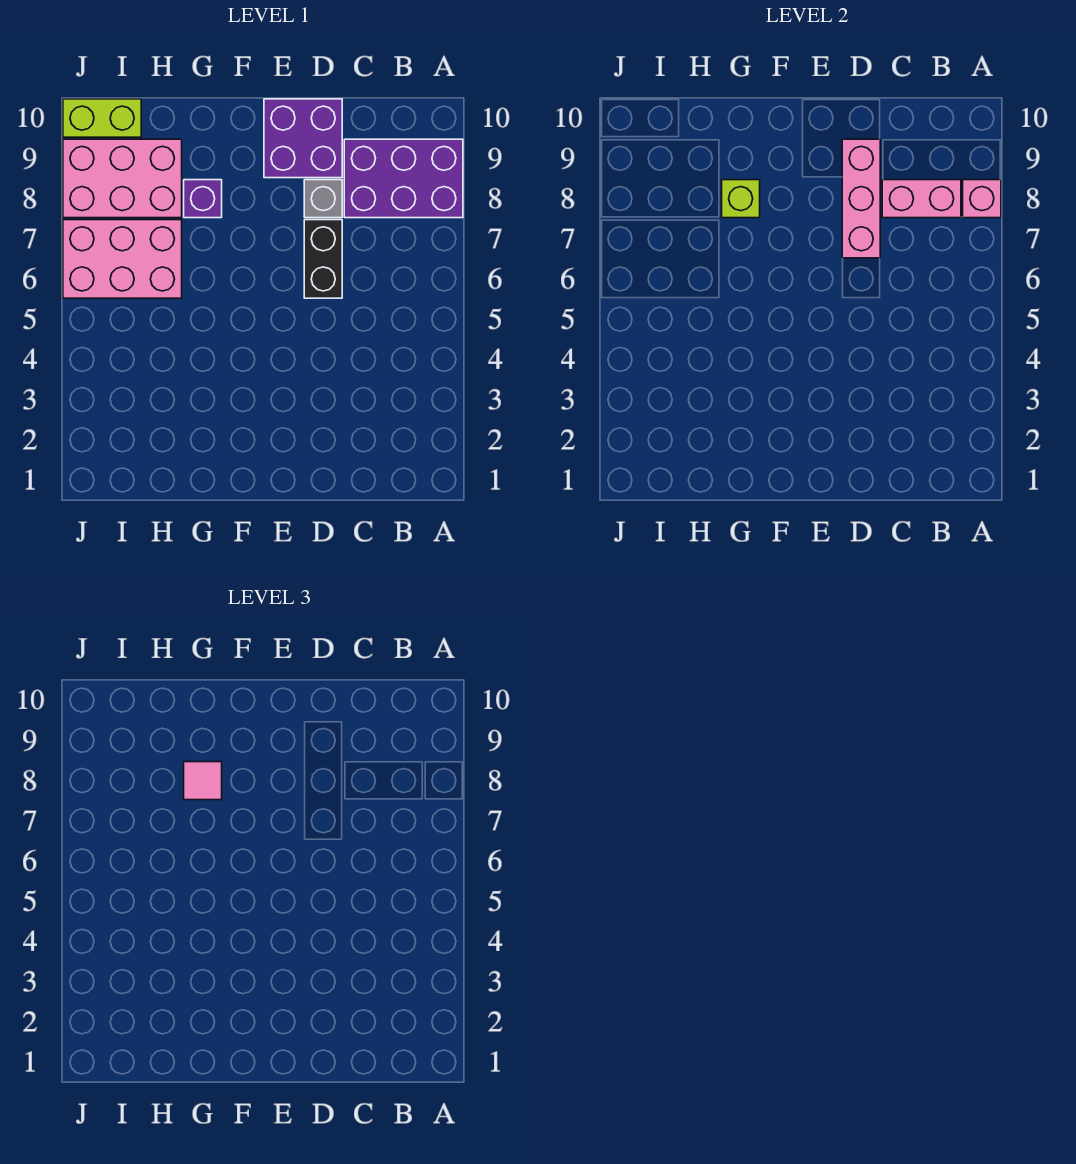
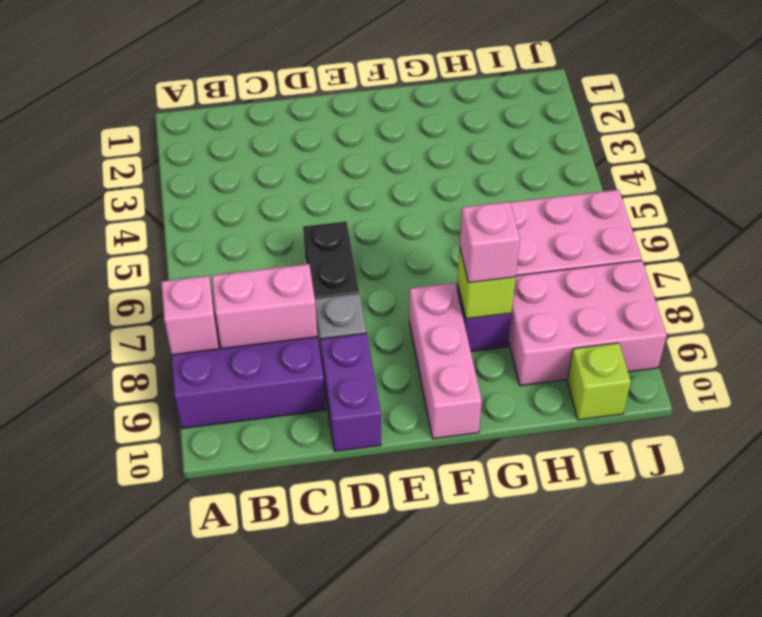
pink 1x3 brick [842,139,880,258] -> pink 1x3 brick moved to [409,283,482,439]
purple 2x2 brick [264,99,342,178] -> purple 1x2 brick [320,333,381,451]
pink 1x1 tile [184,762,222,800] -> pink 1x1 brick [460,202,520,283]
lime 1x2 brick [63,99,141,137] -> lime 1x1 brick [567,343,631,420]

